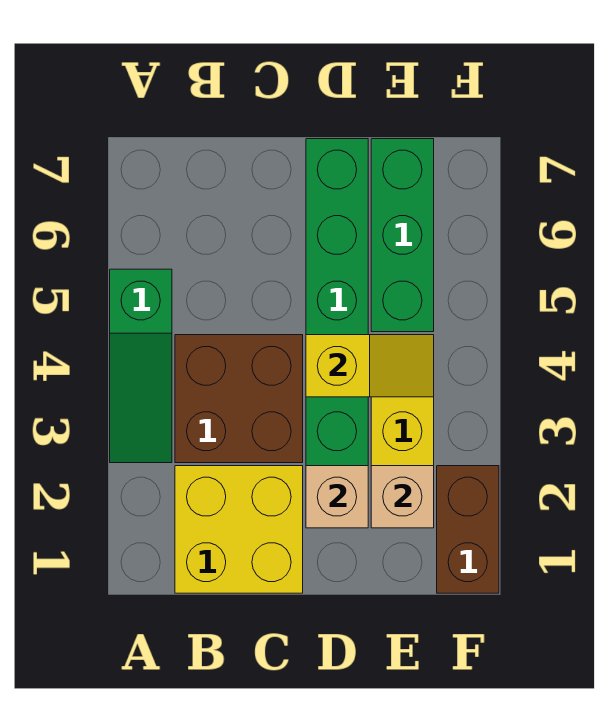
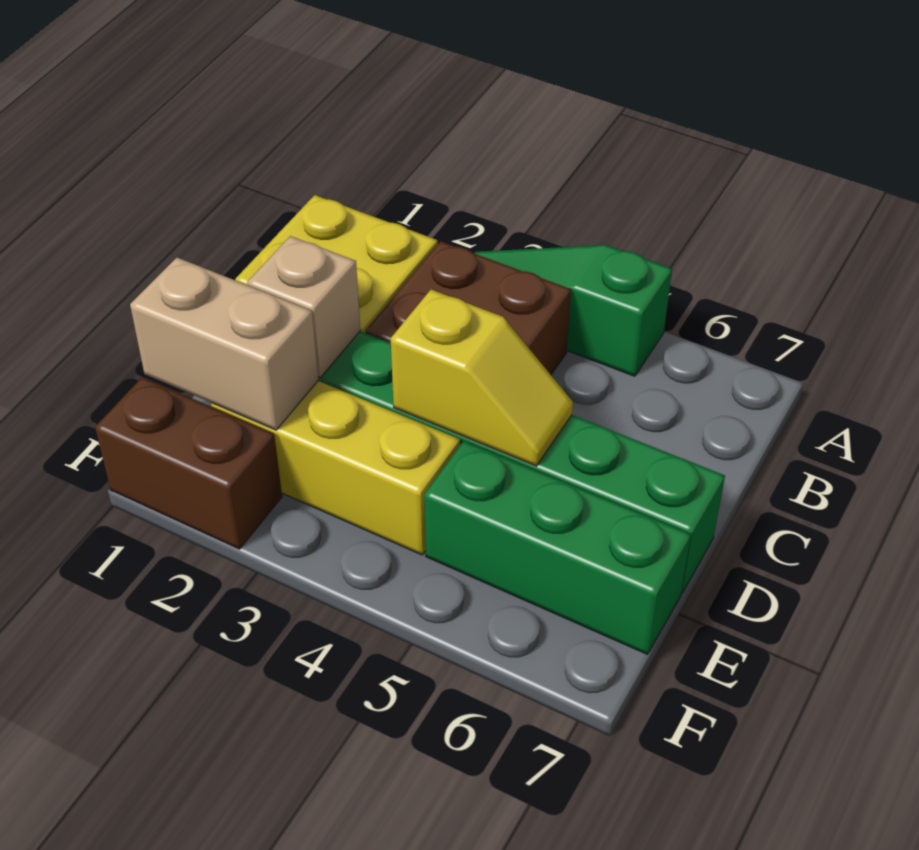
yellow 1x2 slope [306,335,434,397] -> yellow 1x2 slope turned to [391,290,573,466]
tan 1x1 brick [371,466,434,528] -> tan 1x2 brick [130,258,318,430]

